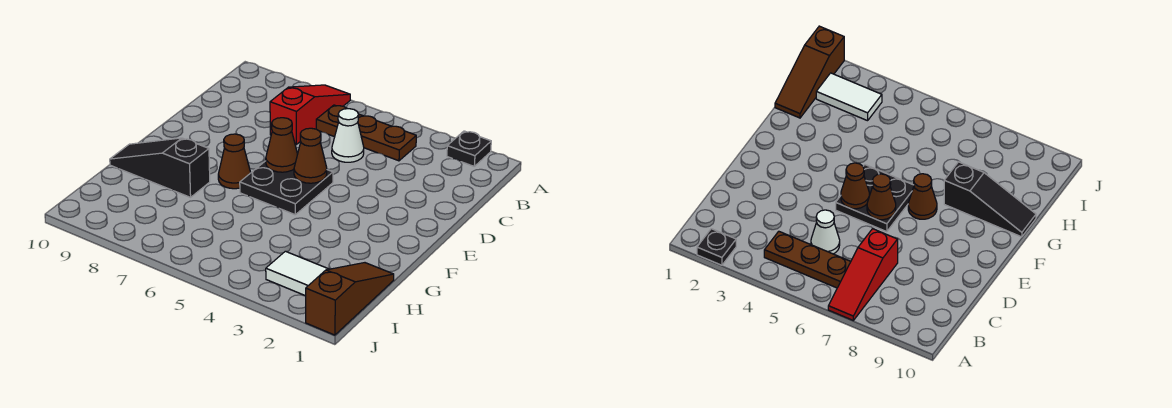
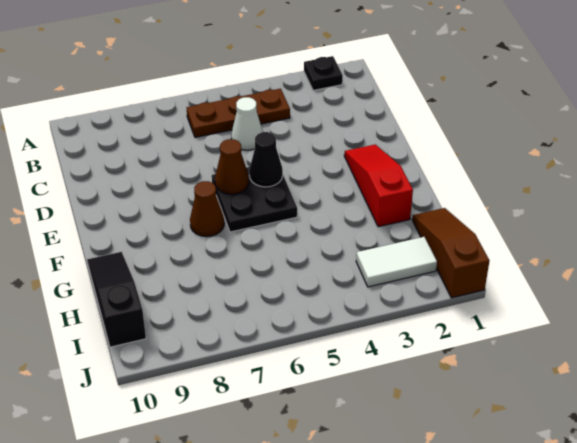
red 1x3 slope [270,85,350,144] -> red 1x3 slope moved to [344,144,413,227]
brown 1x1 cone [294,128,327,183] -> black 1x1 cone [249,132,283,187]
black 1x3 slope [110,138,210,197] -> black 1x3 slope turned to [87,252,146,347]

